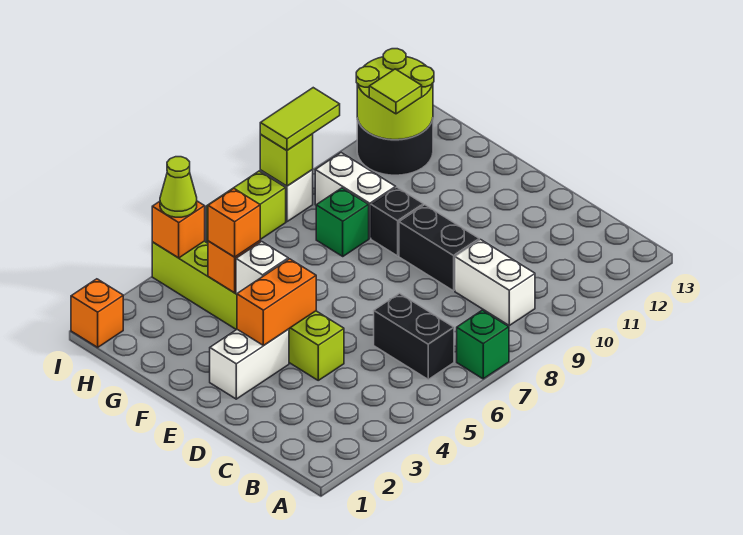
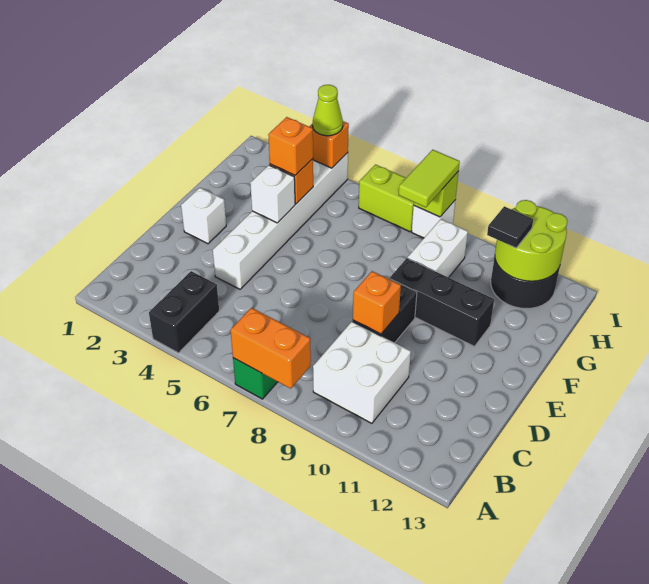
black 1x2 brick [374,293,454,379] -> black 1x2 brick moved to [149,271,219,353]
white 1x2 brick [455,240,535,325] -> white 2x2 brick [313,321,411,423]
lime 1x6 brick [152,241,344,380] -> white 1x6 brick [213,153,348,289]
white 1x2 brick [210,329,289,399] -> white 1x1 brick [181,188,226,244]
orange 1x2 brick [237,259,316,346] -> orange 1x2 brick moved to [231,308,311,388]
black 1x1 brick [371,187,423,256] -> black 1x3 brick [390,258,494,346]
green 1x1 brick [316,188,369,256] -> none
lime 1x1 tile [369,69,422,114] -> black 1x1 tile [487,206,533,248]
orange 1x1 brick [71,279,123,347] -> orange 1x1 brick moved to [353,271,401,334]
lime 1x2 tile [260,88,340,150] -> lime 1x2 tile turned to [398,150,460,207]

